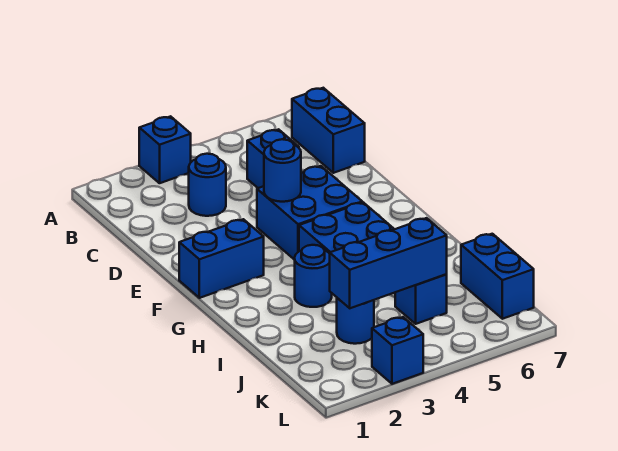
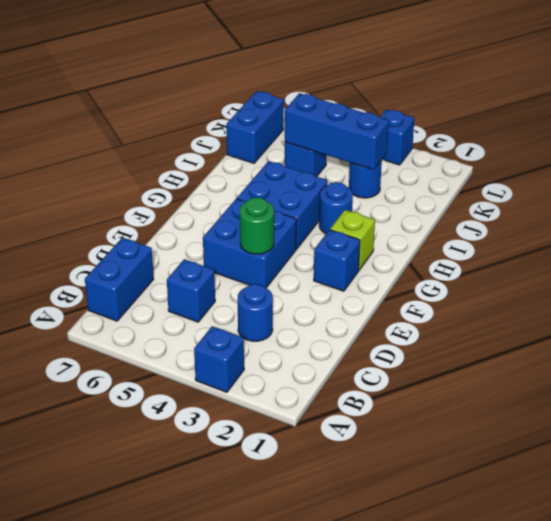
blue 1x1 round brick [264,139,301,202] -> green 1x1 round brick [240,197,274,254]
blue 1x2 brick [179,219,264,298] -> blue 1x1 brick [314,230,360,291]
none -> lime 1x1 brick [330,210,375,270]

